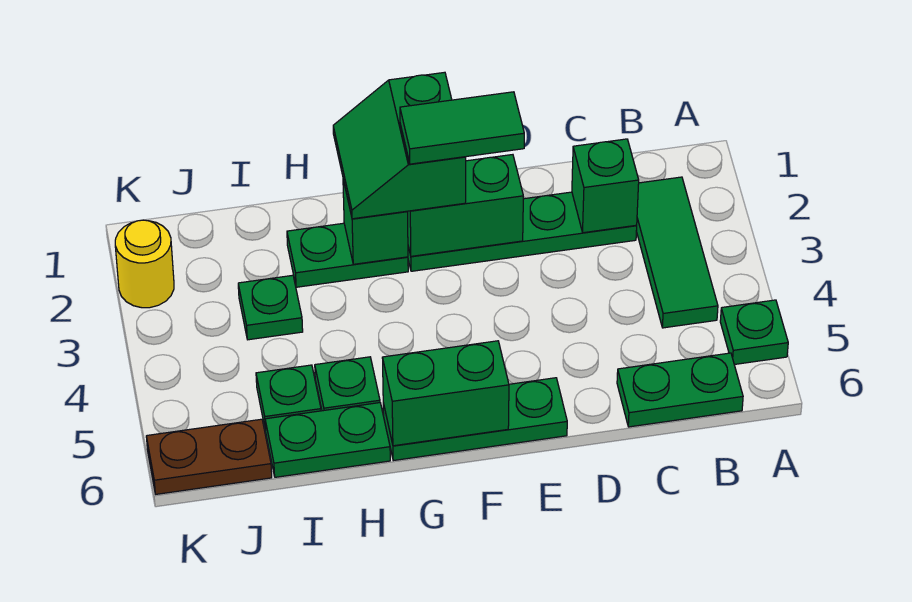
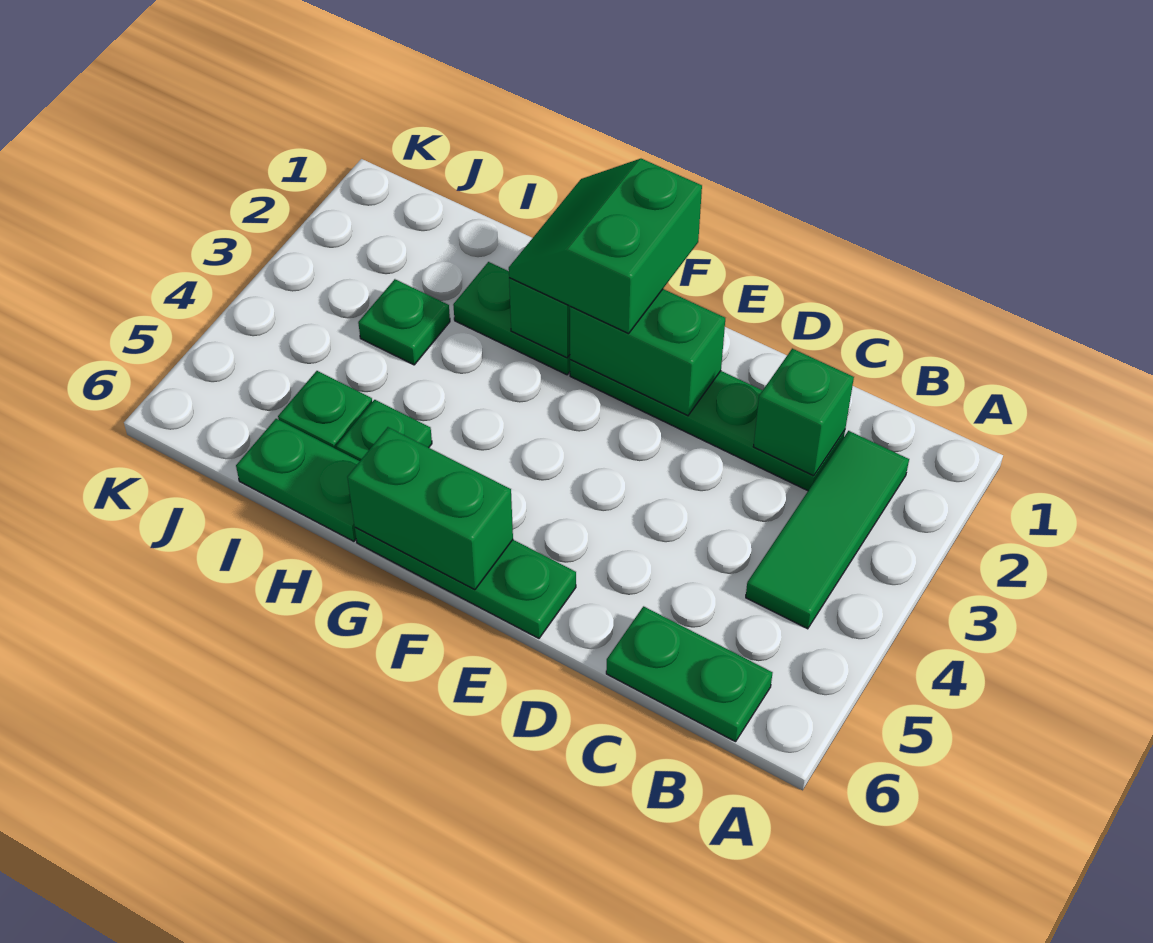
green 1x1 plate [720,300,788,365] -> none
green 1x2 tile [400,92,524,164] -> none
brown 1x2 plate [146,419,272,494] -> none
yellow 1x1 round brick [115,220,174,308] -> none

